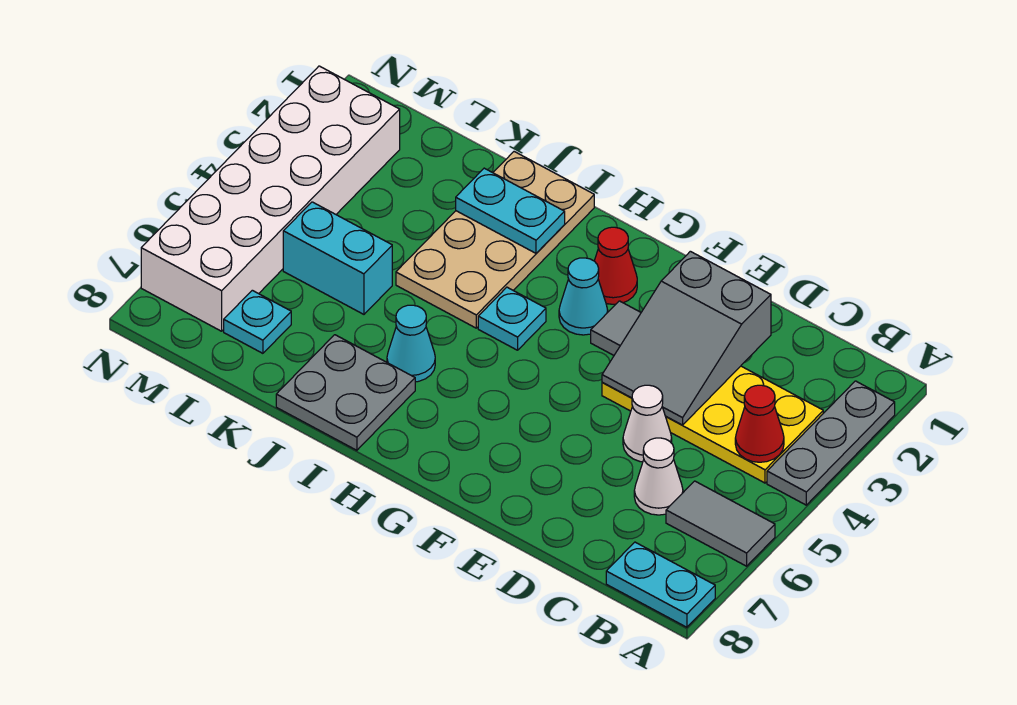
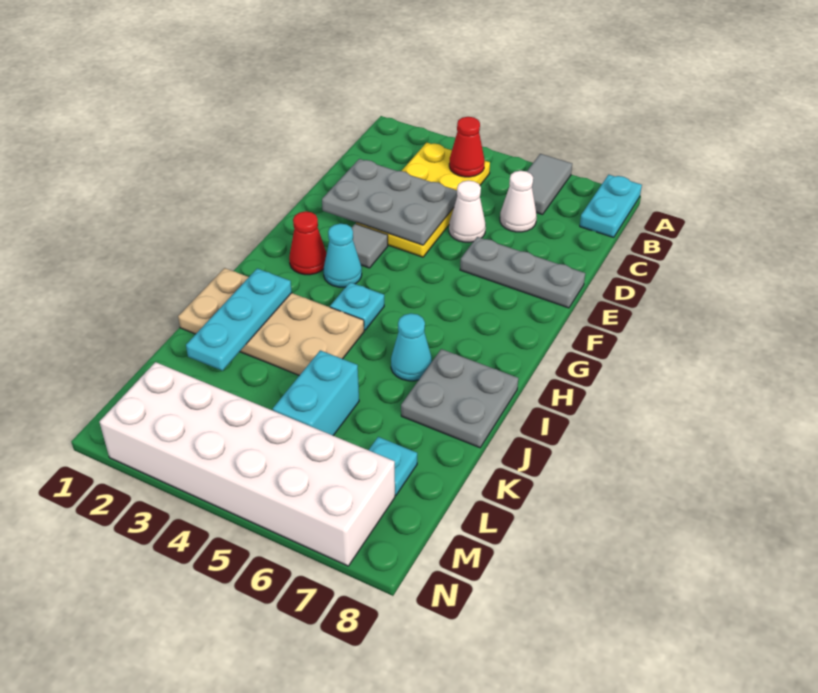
grey 1x3 plate [767,381,895,505] -> grey 1x3 plate moved to [460,237,585,308]
grey 2x3 slope [602,251,771,425] -> grey 2x3 plate [322,159,457,245]
cyan 1x2 plate [456,168,565,253] -> cyan 1x3 plate [186,269,292,371]

